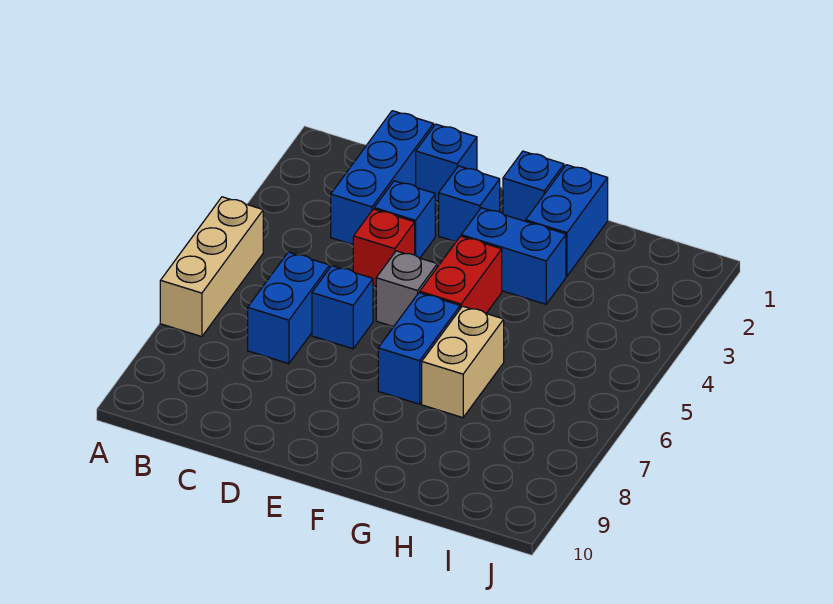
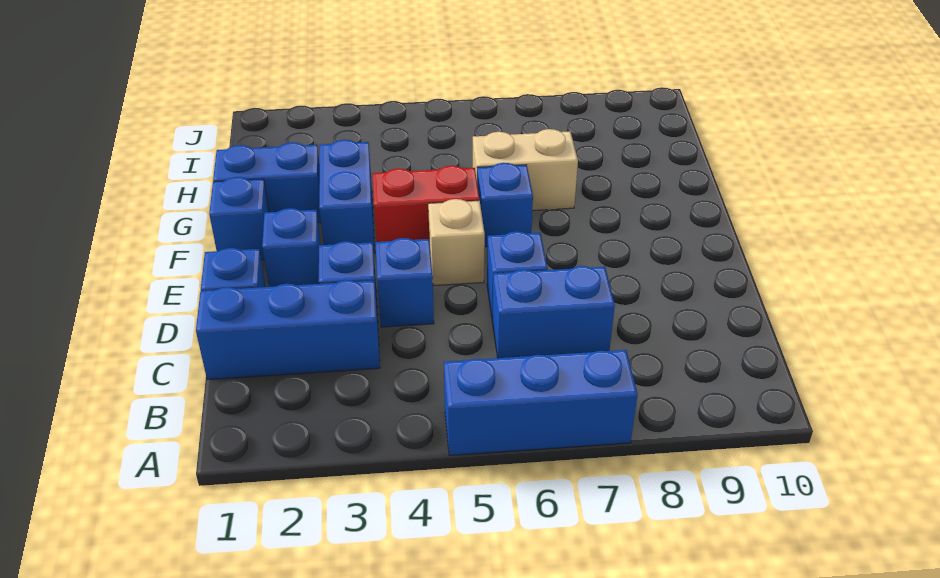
tan 1x3 brick [160,197,263,337] -> blue 1x3 brick [444,350,638,455]
red 1x1 brick [353,209,415,286] -> blue 1x1 brick [376,238,434,327]
grey 1x1 brick [376,251,437,327] -> tan 1x1 brick [428,199,485,286]
blue 1x2 brick [378,293,460,404] -> blue 1x1 brick [477,163,533,247]

